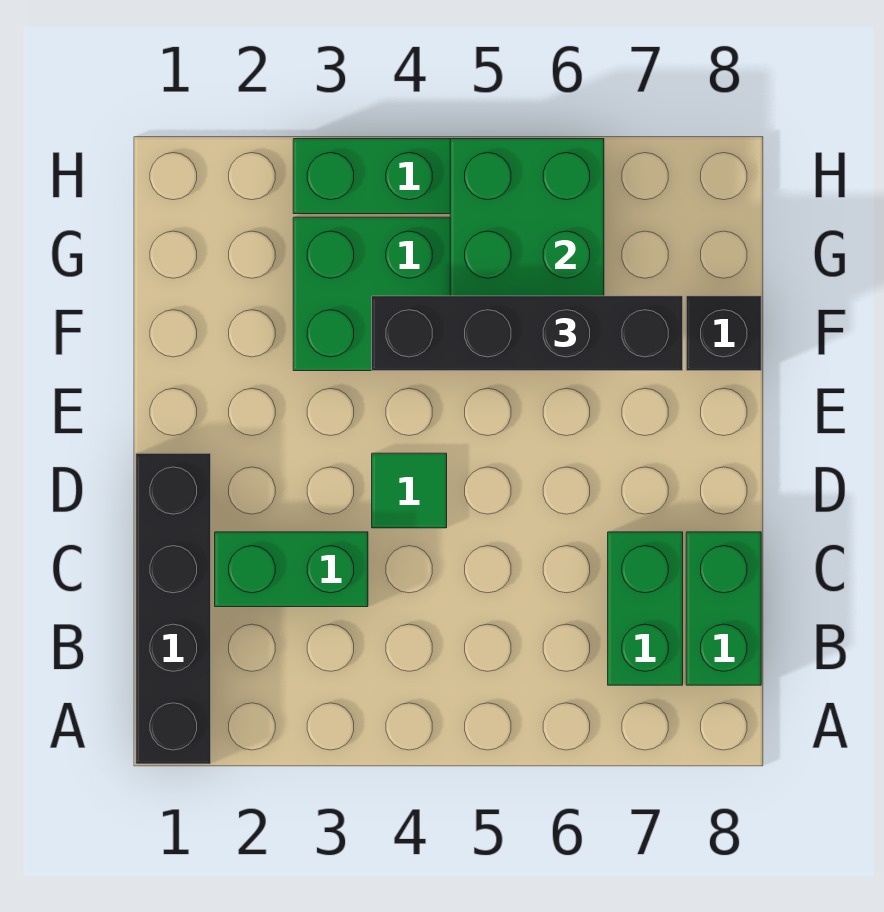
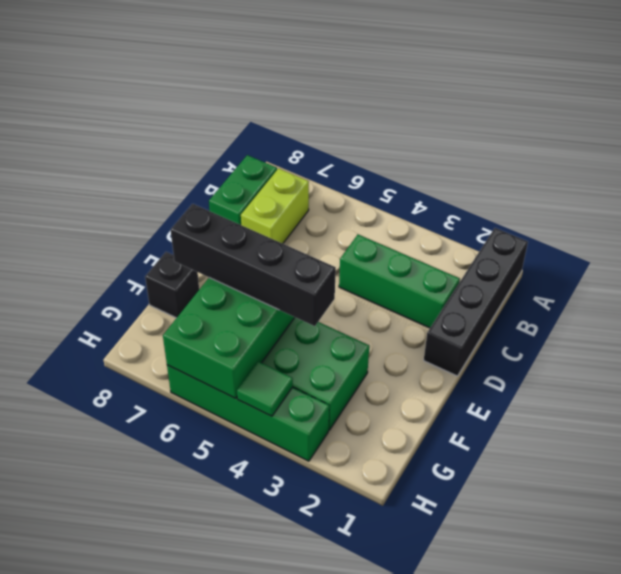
green 1x2 brick [608,532,683,685] -> lime 1x2 brick [241,168,309,244]
green 1x2 brick [215,532,368,607] -> green 1x3 brick [339,235,460,328]
green 1x1 tile [372,453,447,528] -> green 1x1 tile moved to [237,362,293,416]

